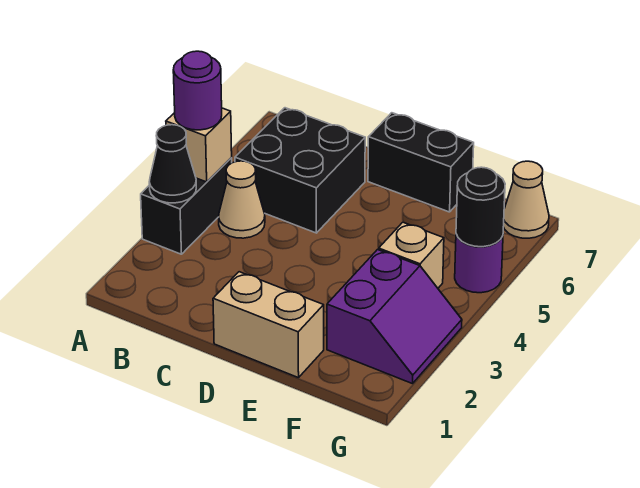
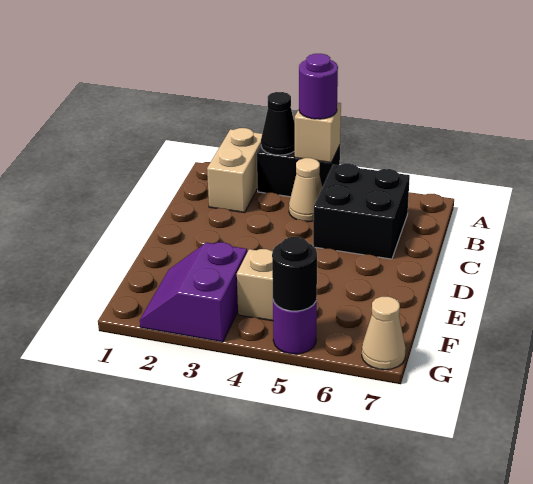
tan 1x2 brick [213,272,324,378] -> tan 1x2 brick moved to [207,128,262,213]
black 1x2 brick [368,113,474,212] -> none
purple 2x2 slope [327,250,462,384] -> purple 2x2 slope turned to [140,242,247,342]

